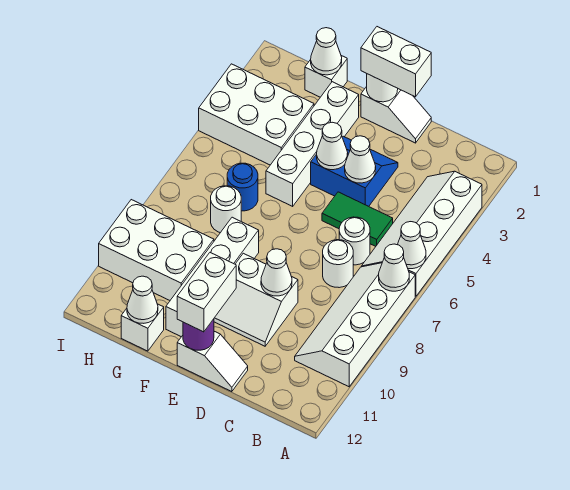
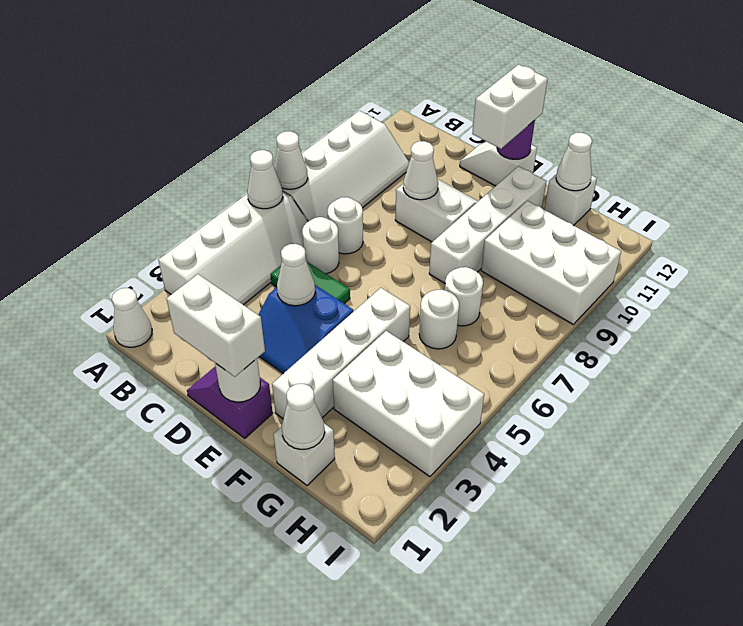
white 1x2 slope [361,87,431,143] -> purple 1x2 slope [187,367,273,438]
white 1x1 cone [317,122,348,170] -> white 1x1 cone moved to [112,288,152,347]
blue 1x1 round brick [227,163,258,211] -> white 1x1 round brick [419,290,459,349]

